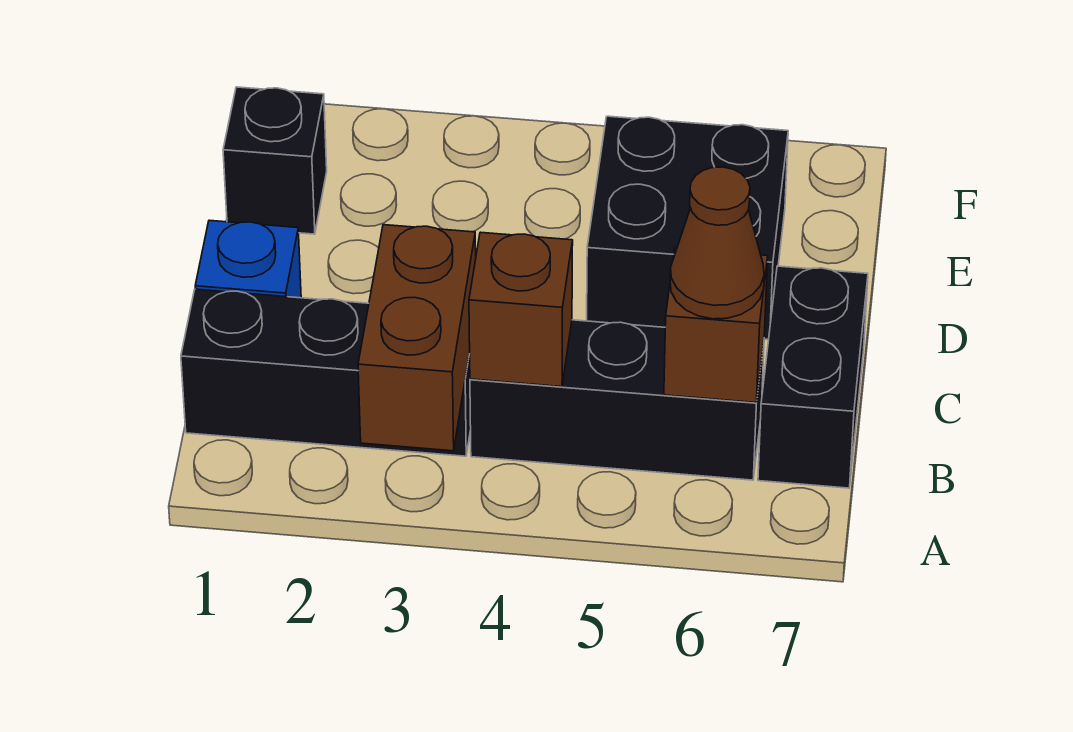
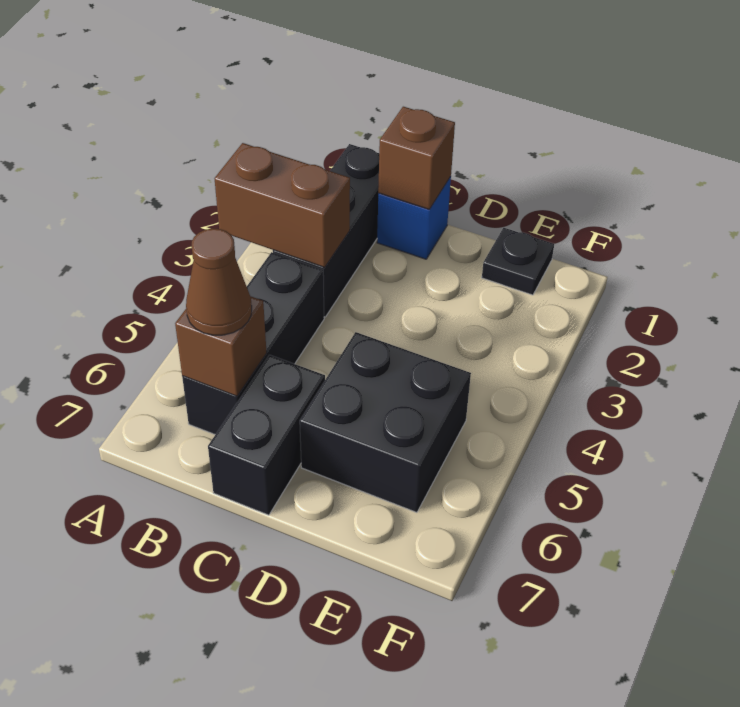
brown 1x1 brick [469,232,573,387] -> brown 1x1 brick moved to [378,107,455,209]
black 1x2 brick [758,266,868,488] -> black 1x2 brick turned to [208,355,325,515]
black 1x1 brick [223,87,327,234] -> black 1x1 plate [482,228,554,295]

